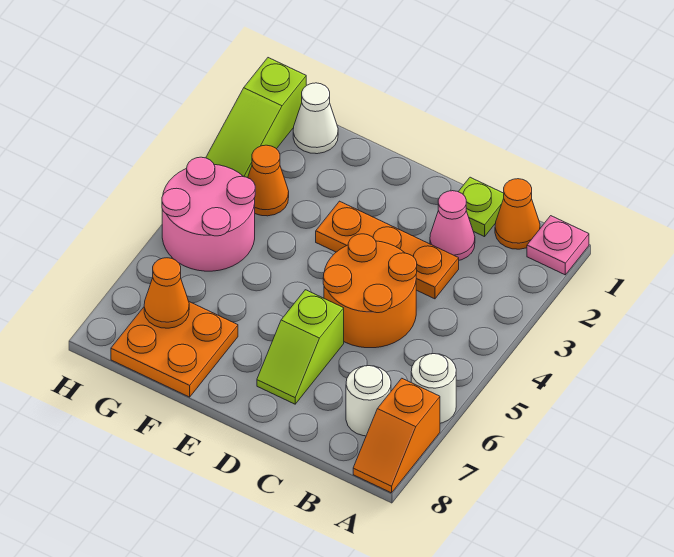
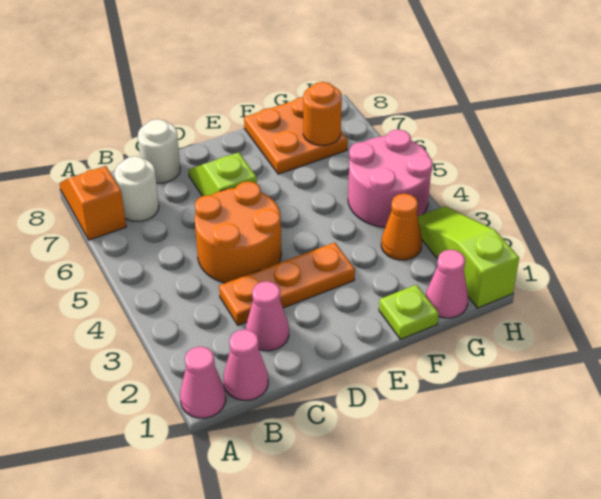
pink 1x1 plate [527,216,589,275] -> pink 1x1 cone [180,347,226,418]
white 1x1 round brick [411,354,456,423] -> white 1x1 round brick moved to [138,119,180,183]
orange 1x1 cone [495,179,540,249] -> pink 1x1 cone [224,329,268,400]
lime 1x1 plate [458,177,504,237] -> lime 1x1 plate moved to [379,285,439,340]
white 1x1 cone [293,83,338,154] -> pink 1x1 cone [426,250,468,318]
orange 1x1 cone [144,258,189,328] -> orange 1x1 round brick [303,82,342,145]

